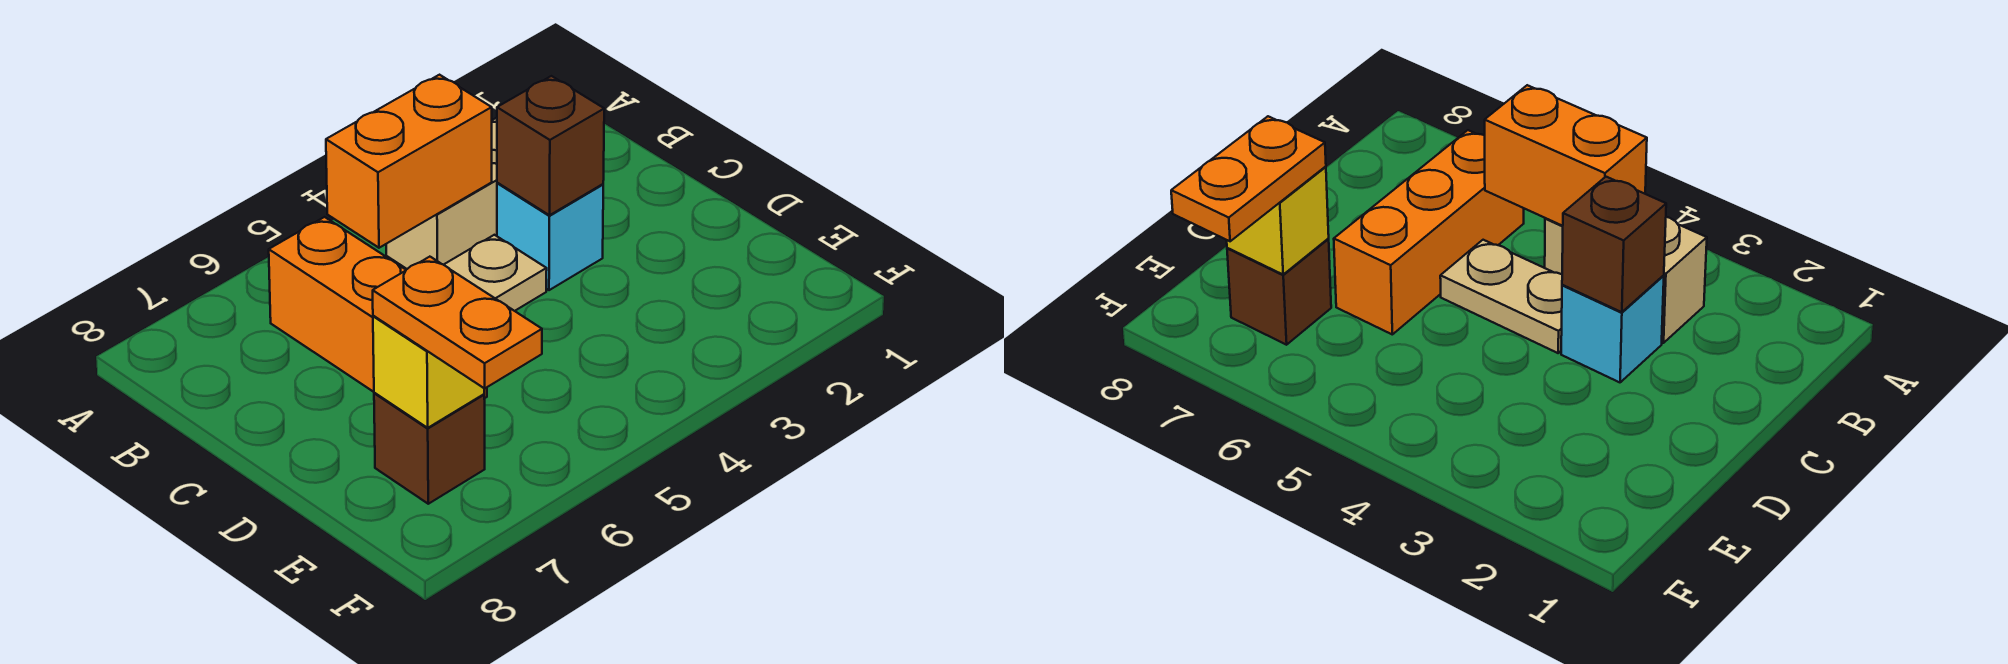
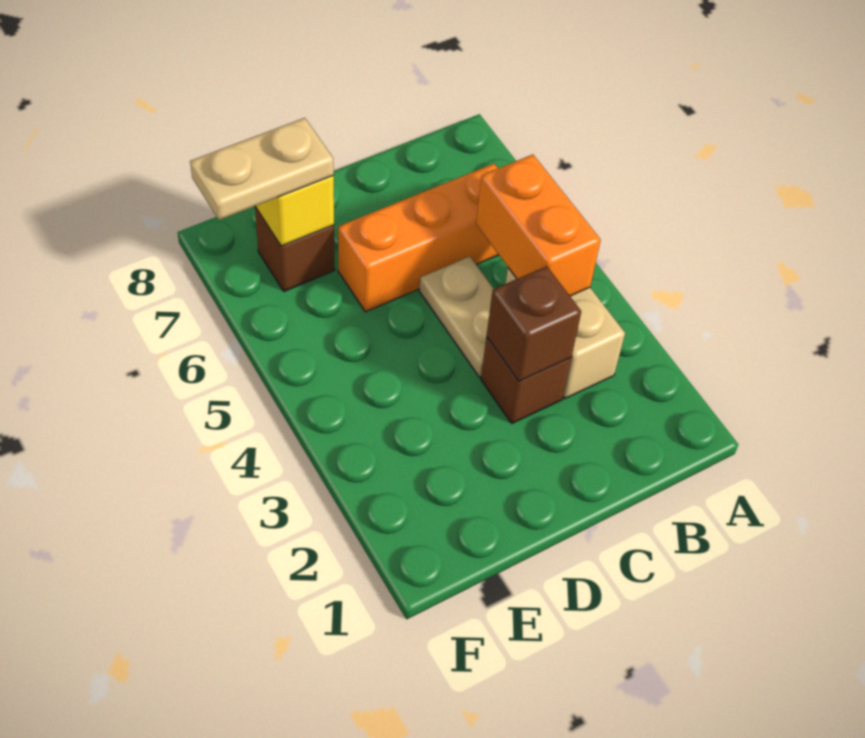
cyan 1x1 brick [497,183,603,290] -> brown 1x1 brick [481,337,571,423]
orange 1x2 plate [373,257,542,389] -> tan 1x2 plate [190,118,334,220]

